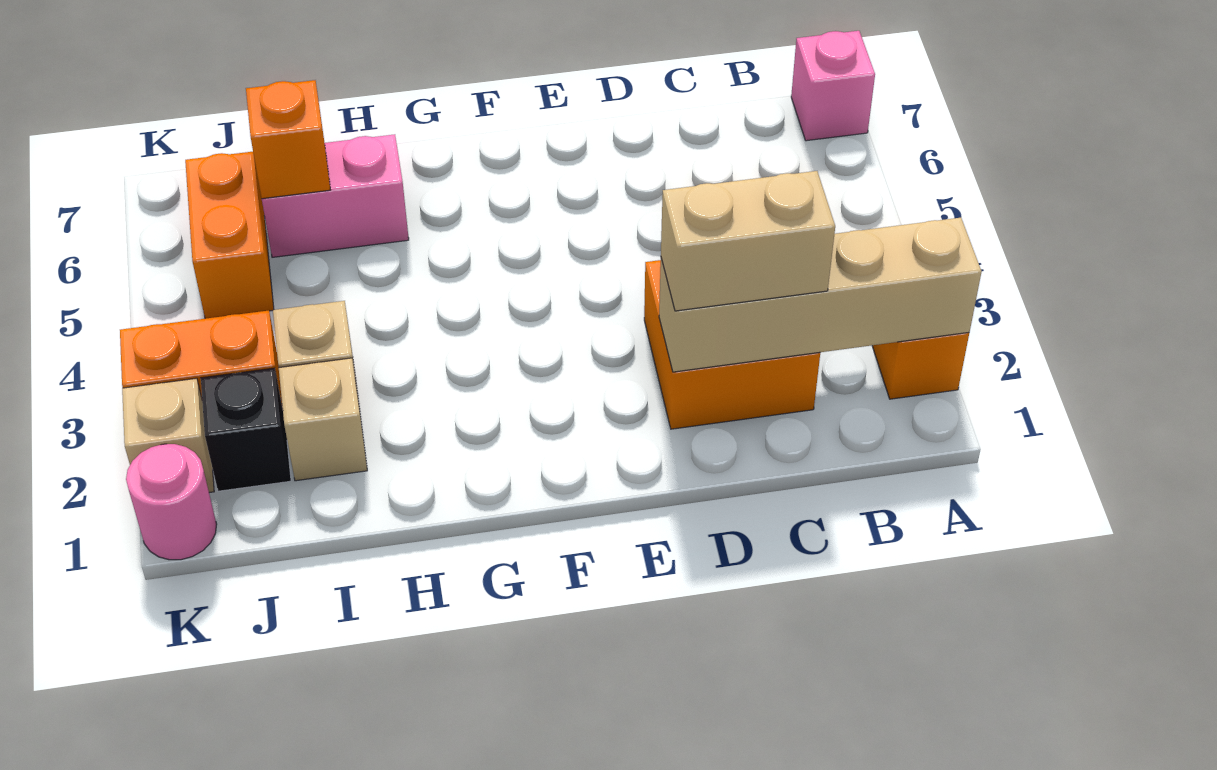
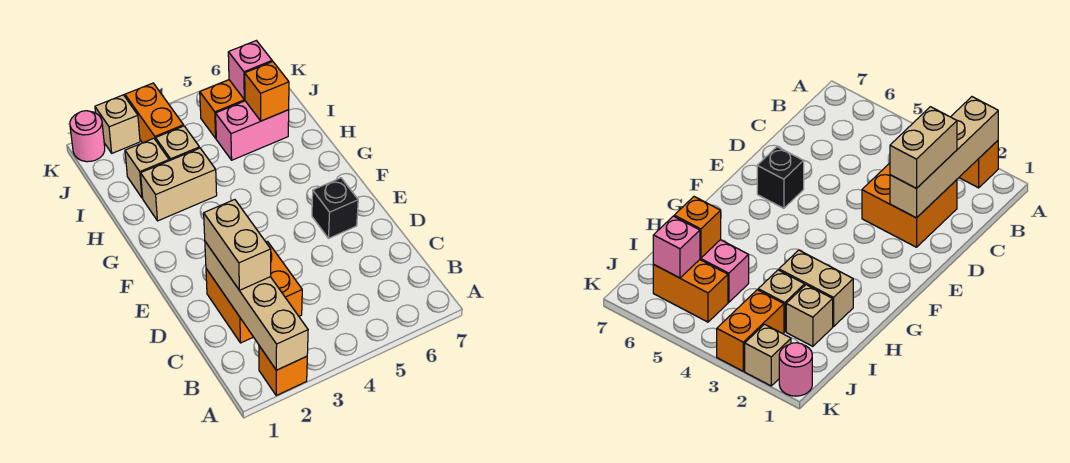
pink 1x1 brick [791,31,875,141] -> pink 1x1 brick moved to [228,41,272,100]
none -> tan 1x2 brick [141,148,217,221]
pink 1x2 brick [262,134,409,257] -> pink 1x2 brick turned to [216,101,289,160]
black 1x1 brick [201,368,291,491] -> black 1x1 brick moved to [312,178,358,238]

